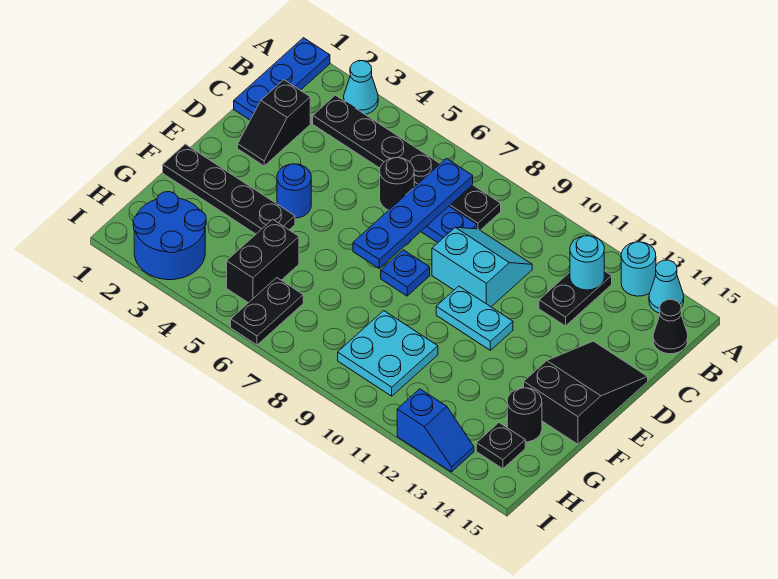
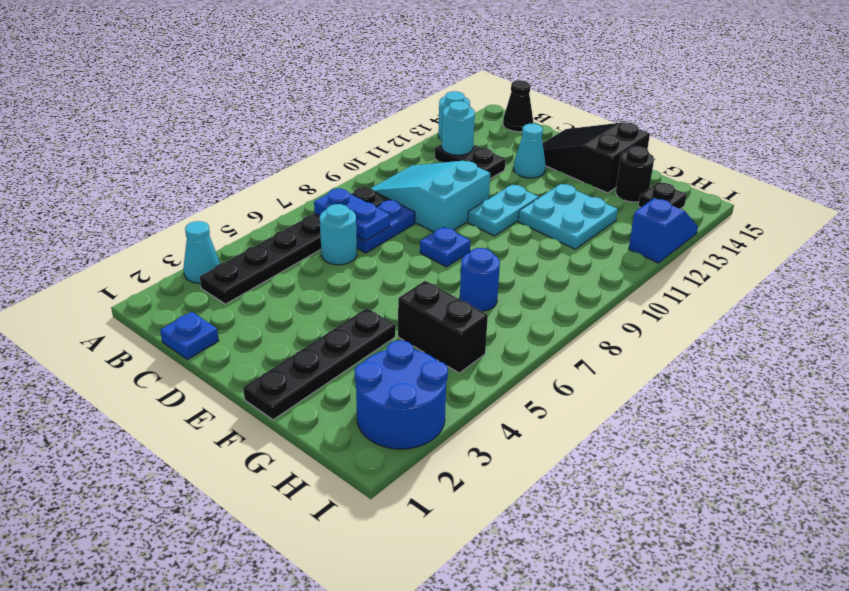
blue 1x3 plate [234,38,330,120] -> blue 1x1 plate [160,312,219,360]
cyan 1x1 cone [649,260,684,313] -> cyan 1x1 cone moved to [513,124,546,178]
blue 1x4 plate [353,158,473,268] -> blue 1x2 plate [314,188,390,241]
black 1x2 slope [238,80,310,166] -> none
black 1x1 round brick [380,158,414,210] -> cyan 1x1 round brick [320,204,357,265]
cyan 2x2 slope [432,227,532,307] -> cyan 2x3 slope [372,161,490,232]
blue 1x1 round brick [277,164,311,218] -> blue 1x1 round brick moved to [460,248,500,311]
cyan 2x2 plate [338,311,438,396] -> cyan 2x2 plate moved to [518,184,618,249]
black 1x2 plate [231,278,303,345] -> none

